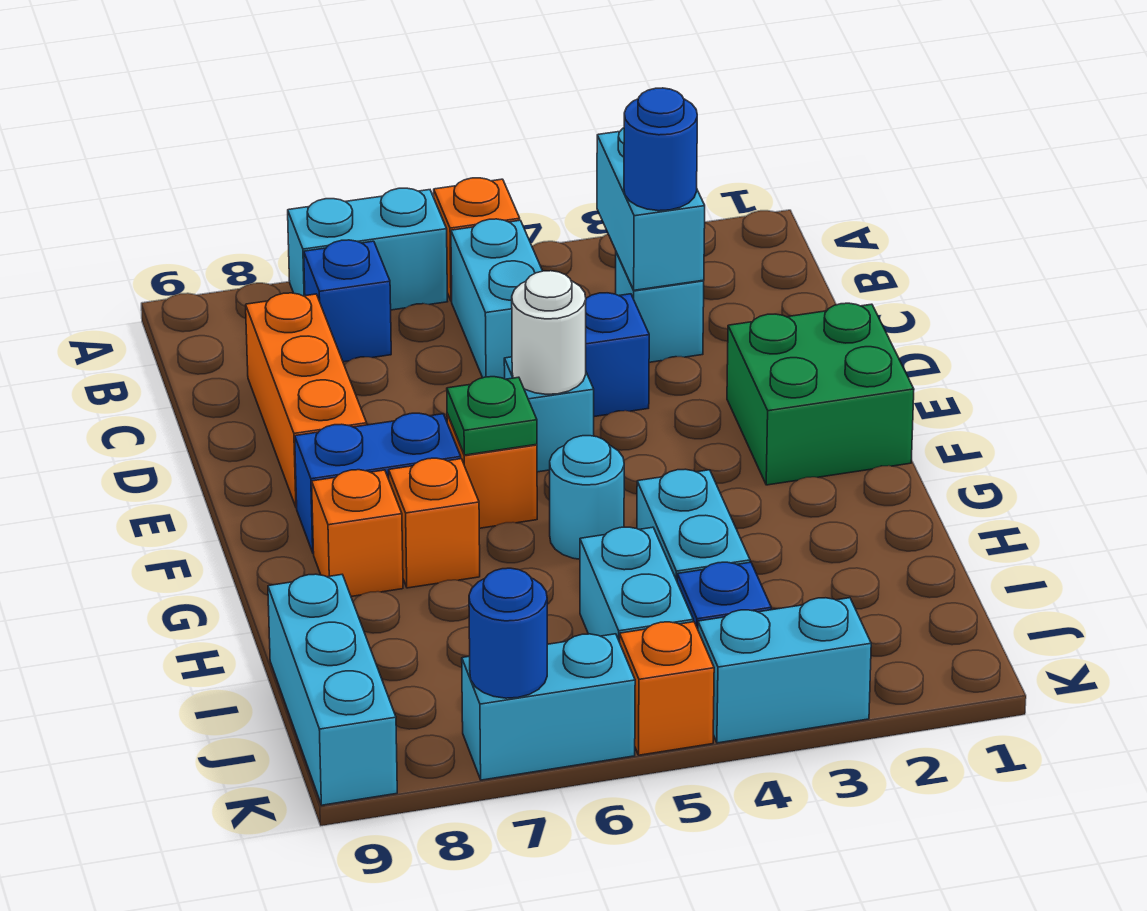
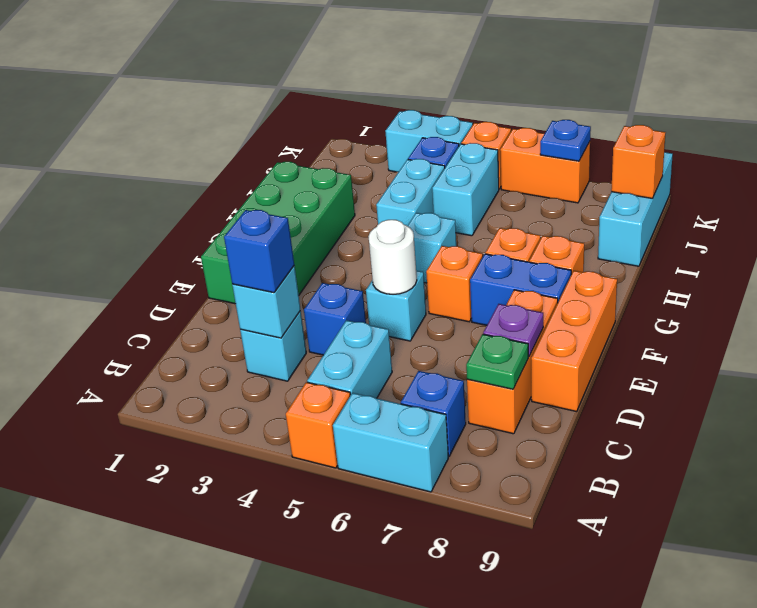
cyan 1x2 brick [597,128,705,290] -> cyan 1x1 brick [232,266,301,338]
blue 1x1 round brick [624,88,697,211] -> blue 1x1 brick [224,210,294,293]
none -> purple 1x1 plate [483,304,543,357]
none -> orange 1x3 brick [531,271,617,411]
green 2x2 brick [727,303,914,485] -> green 2x4 brick [201,162,355,304]
green 1x1 plate [447,377,537,455] -> green 1x1 plate moved to [466,334,528,389]
cyan 1x1 round brick [550,436,624,559] -> cyan 1x1 brick [408,213,456,283]
none -> orange 1x1 brick [611,125,666,199]
cyan 1x2 brick [462,634,635,780] -> orange 1x2 brick [500,128,590,203]
blue 1x1 round brick [469,568,547,698] -> blue 1x1 plate [540,120,591,161]

